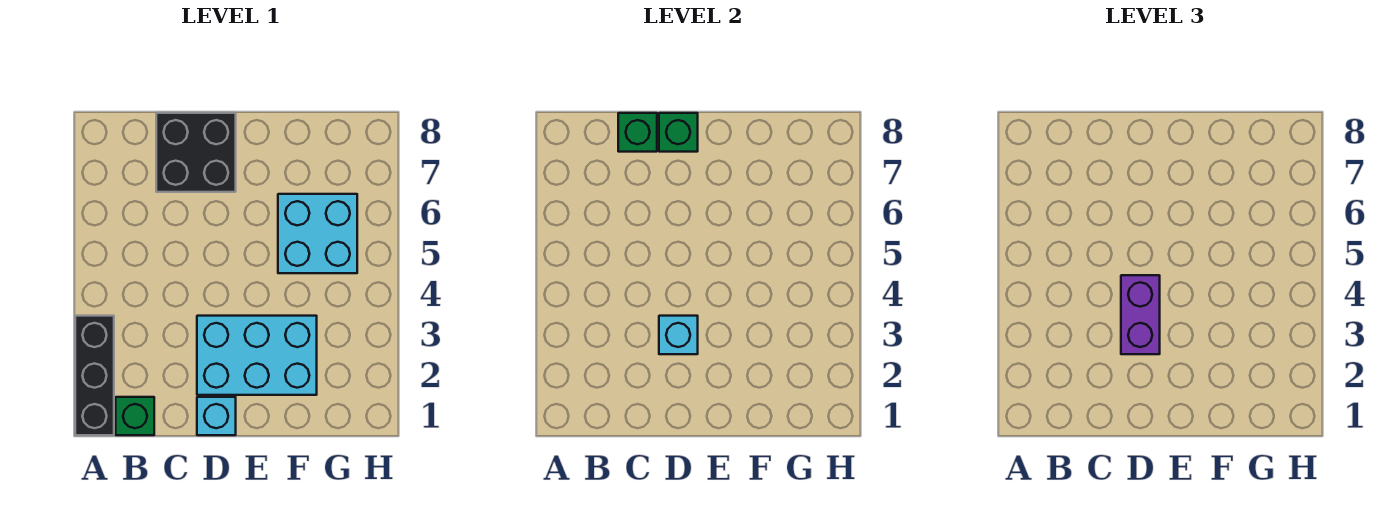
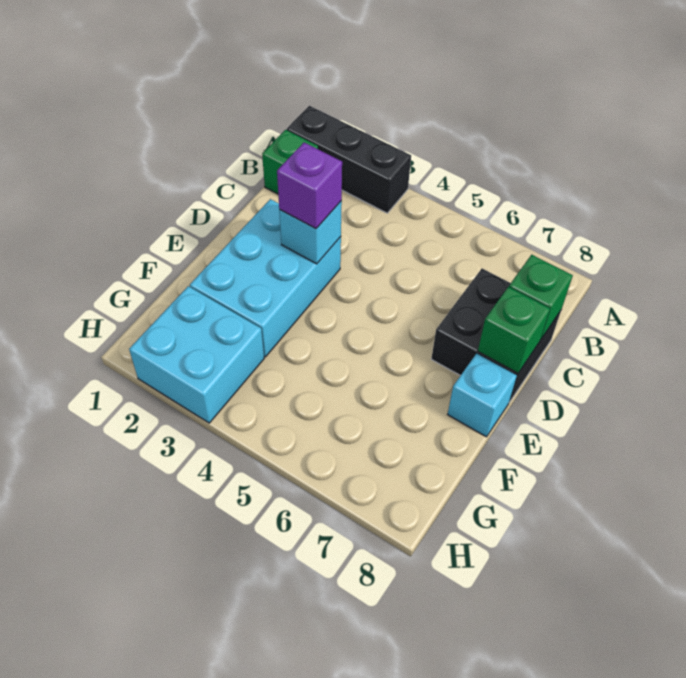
cyan 1x1 brick [197,397,236,435] -> cyan 1x1 brick moved to [448,354,517,437]
purple 1x2 brick [1121,275,1160,354] -> purple 1x1 brick [277,143,342,229]
cyan 2x2 brick [278,194,357,273] -> cyan 2x2 brick moved to [129,286,264,423]

